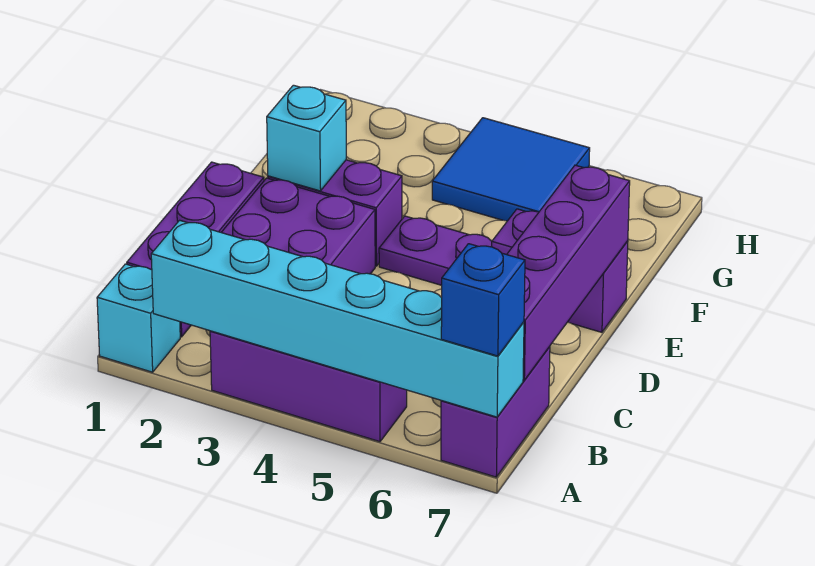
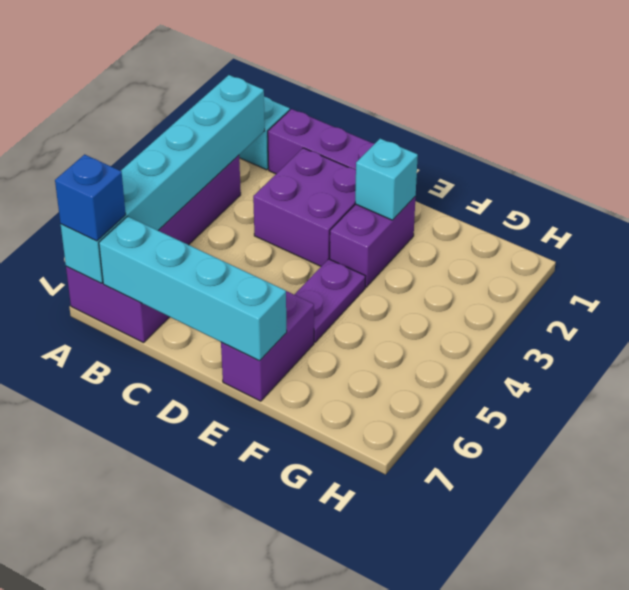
purple 1x4 brick [507,165,630,380] -> cyan 1x4 brick [99,216,287,361]
blue 2x2 tile [432,118,590,221] -> none

